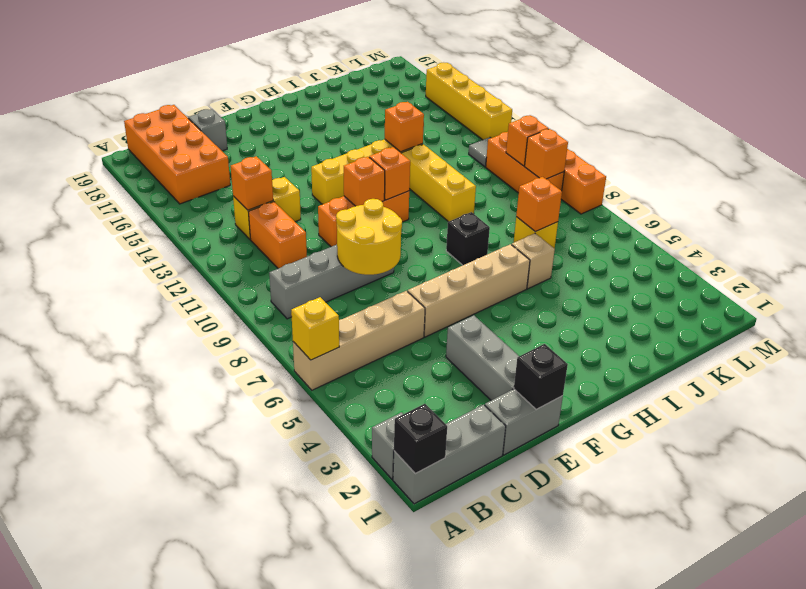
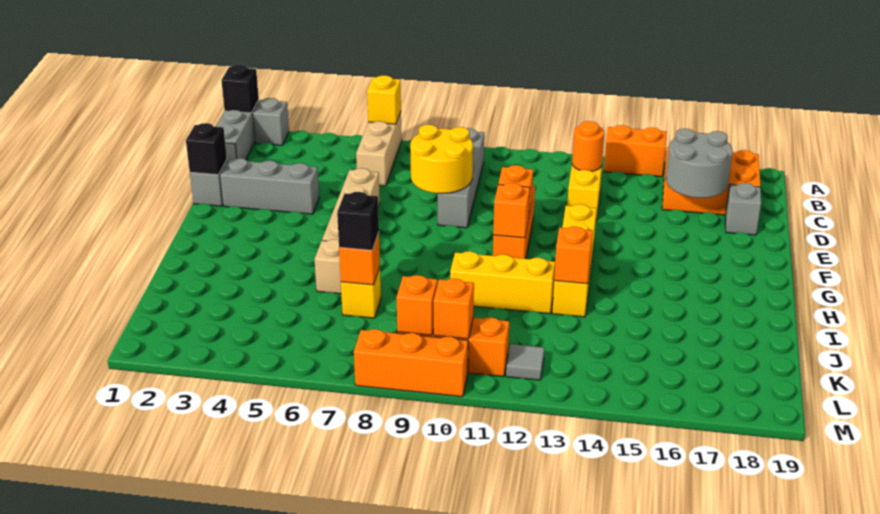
tan 1x4 brick [293,291,425,390] -> tan 1x3 brick [356,112,402,186]
orange 2x4 brick [124,105,230,204] -> orange 2x3 brick [662,147,760,215]
orange 1x2 brick [249,202,307,268] -> orange 1x2 brick moved to [604,125,667,177]
orange 1x1 brick [231,156,273,210] -> orange 1x1 round brick [572,121,604,171]
none -> grey 2x2 round brick [666,129,733,198]
black 1x1 brick [446,212,490,265] -> black 1x1 brick moved to [337,192,379,250]
yellow 1x4 brick [426,62,512,140] -> none

